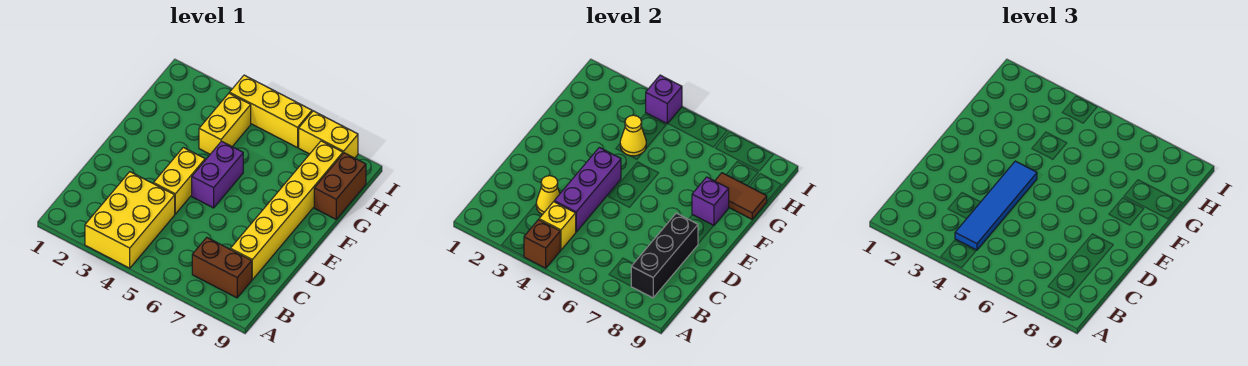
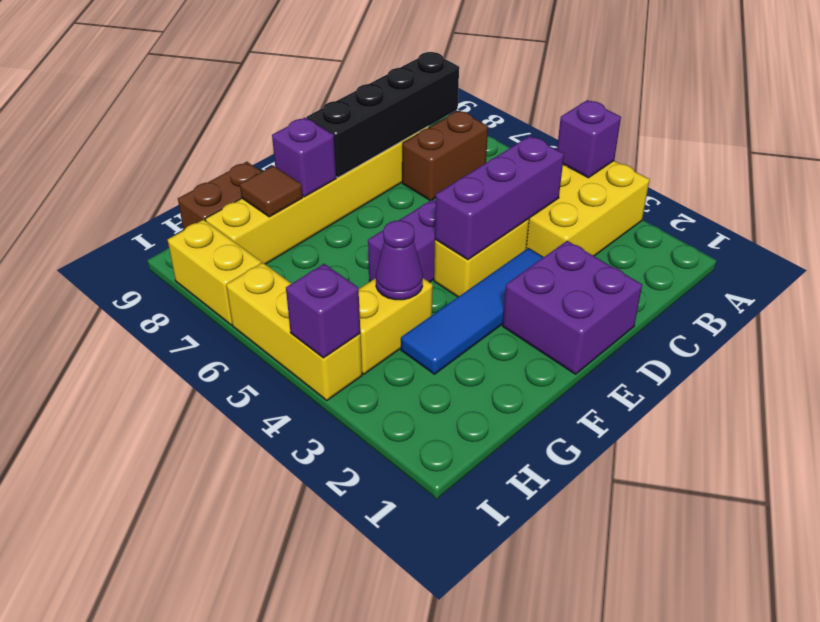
brown 1x1 brick [524,220,560,268] -> purple 1x1 brick [557,100,621,178]
yellow 1x1 brick [539,202,576,250] -> none
blue 1x4 tile [955,161,1037,250] -> blue 1x4 tile moved to [401,248,544,374]
brown 1x2 brick [192,238,252,298] -> brown 1x2 brick turned to [402,111,488,201]
black 1x3 brick [631,213,698,298] -> black 1x4 brick [307,52,459,178]
yellow 1x1 cone [536,176,560,215] -> none
none -> purple 2x2 brick [503,241,642,374]
yellow 1x1 cone [620,115,646,156] -> purple 1x1 cone [376,220,423,300]
brown 1x2 tile [715,173,767,219] -> brown 1x1 tile [240,166,303,217]

